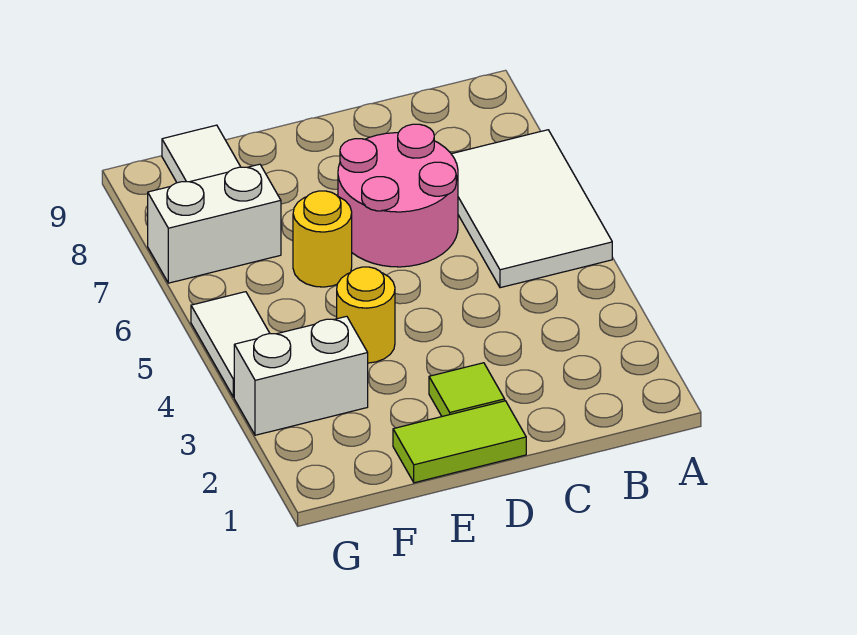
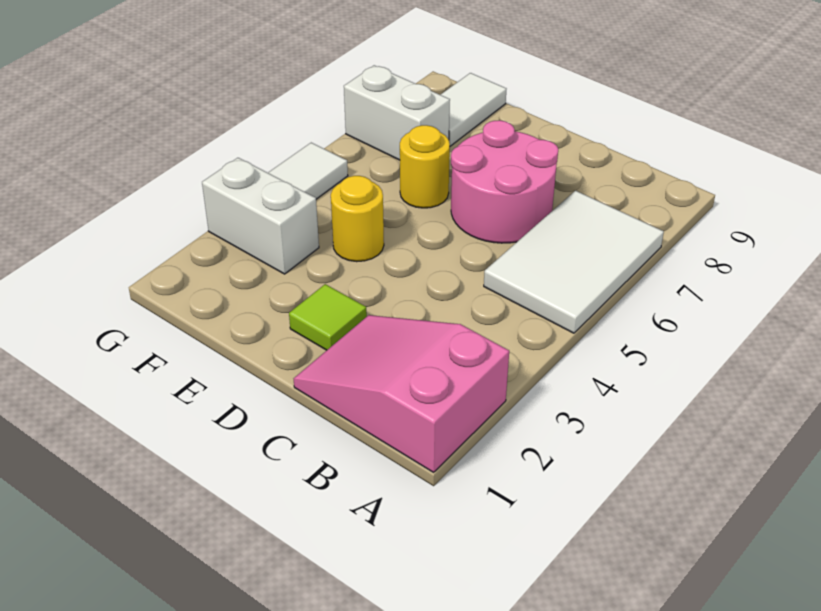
none -> pink 2x3 slope [294,315,509,472]
lime 1x2 tile [393,401,526,483] -> none

